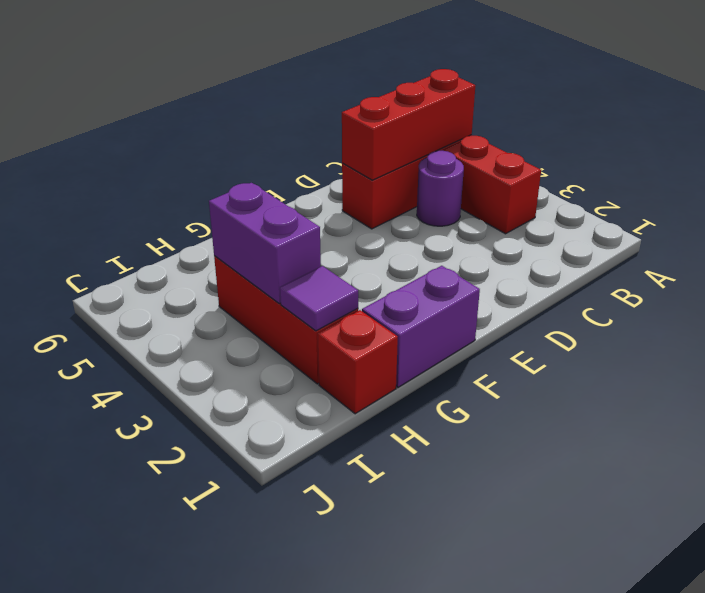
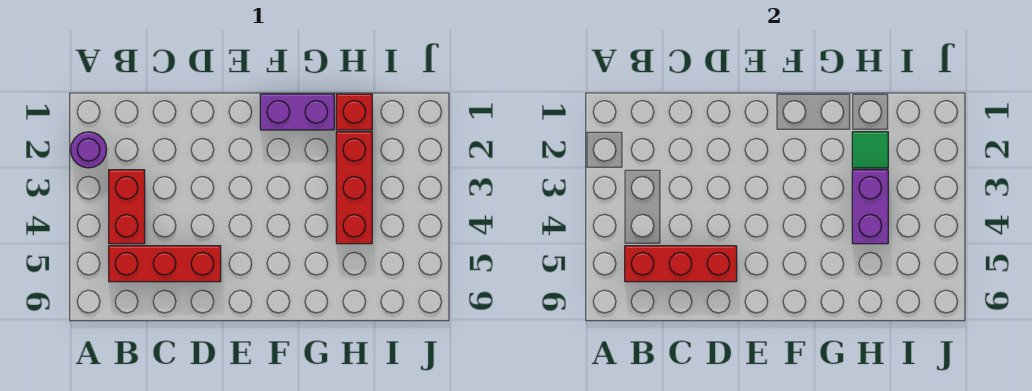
purple 1x1 round brick [417,151,464,226] -> purple 1x1 round brick moved to [71,132,107,168]
purple 1x1 tile [280,266,358,331] -> green 1x1 tile [852,132,888,168]

